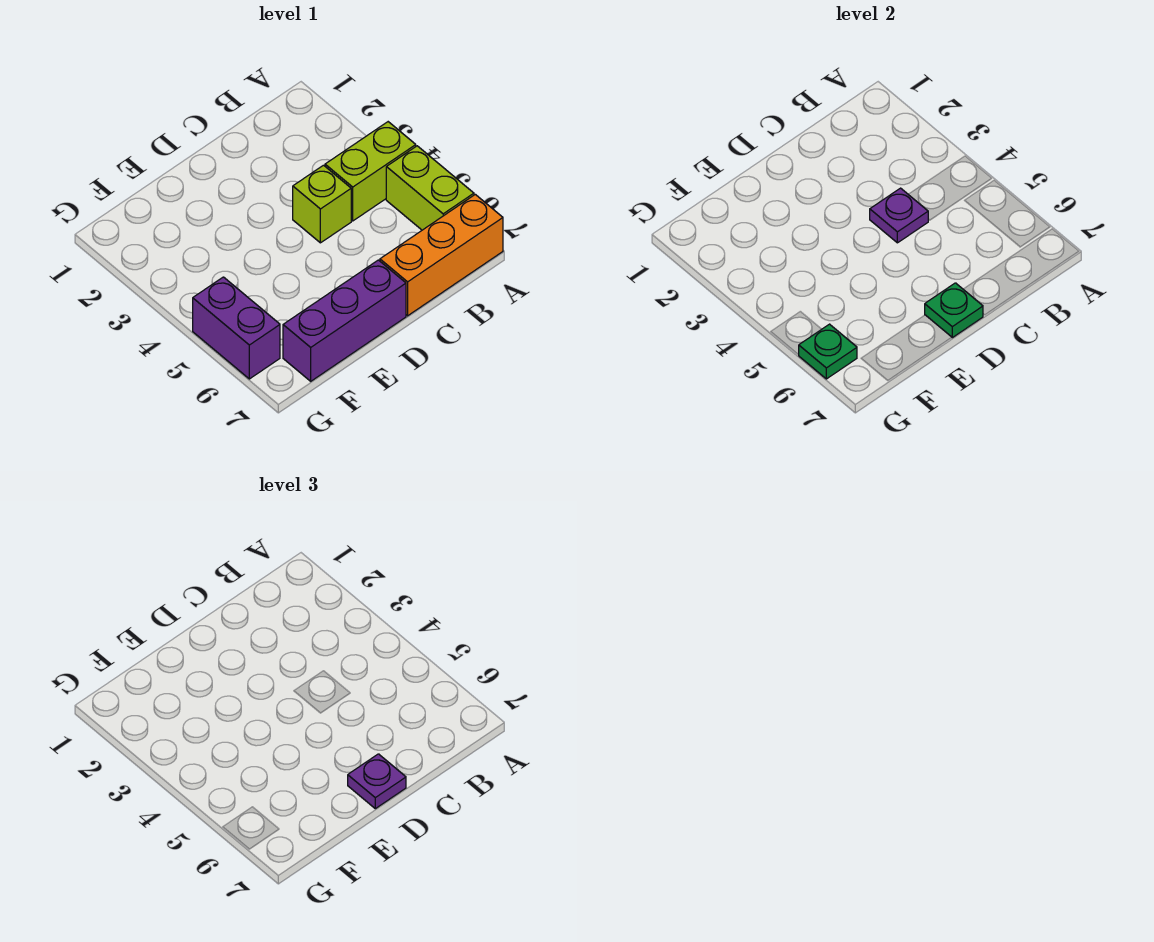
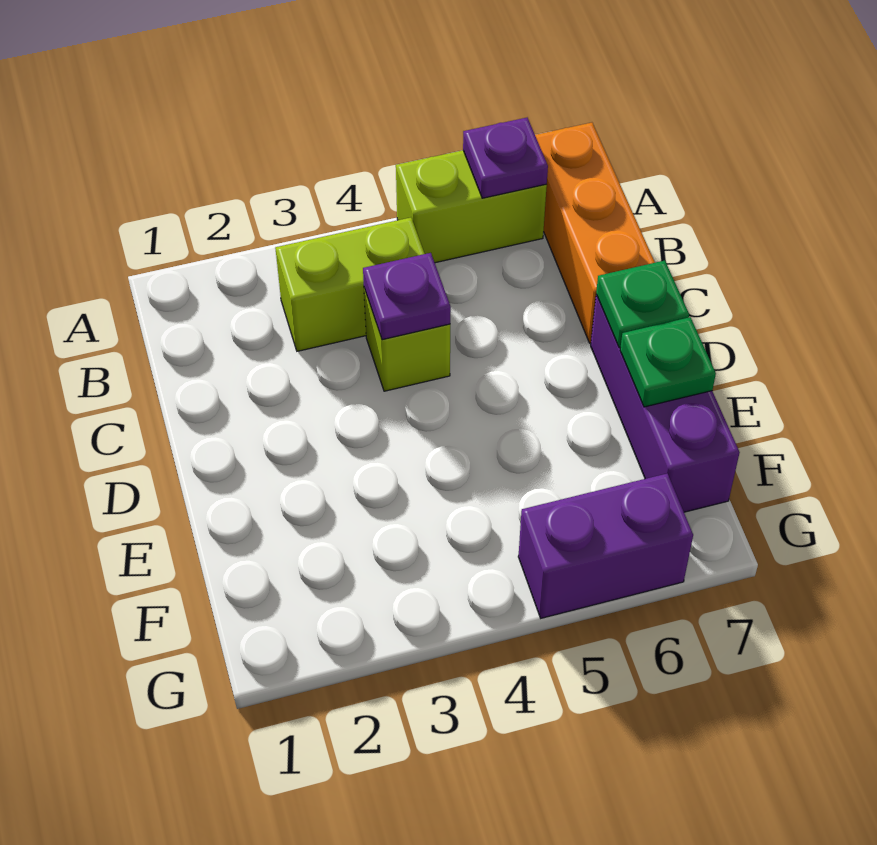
lime 1x2 brick [325,122,416,221] -> lime 1x2 brick turned to [275,218,425,351]
purple 1x1 plate [348,754,406,809] -> purple 1x1 plate moved to [463,118,548,198]
green 1x1 plate [799,324,857,379] -> green 1x1 plate moved to [620,317,716,407]

